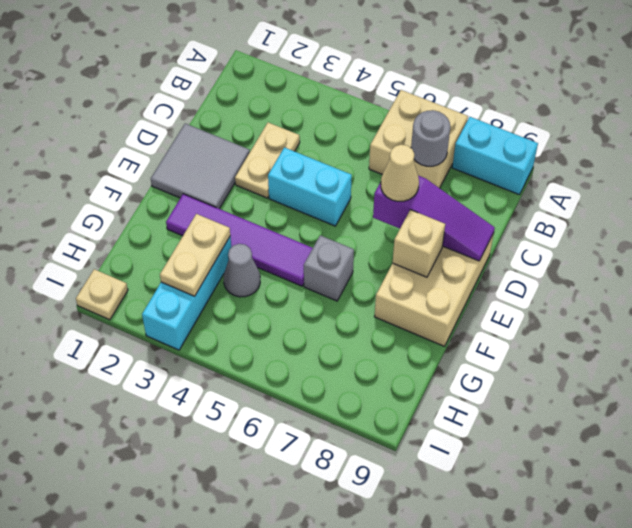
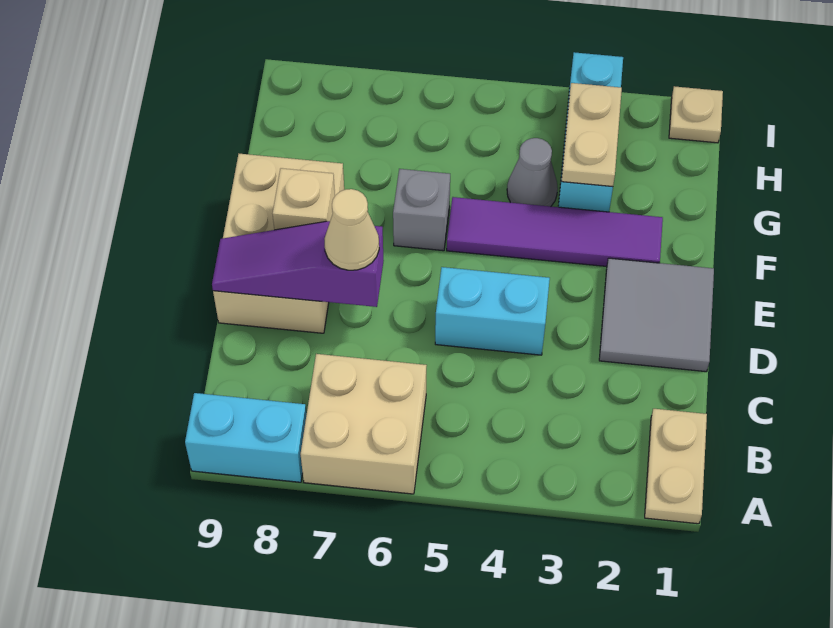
grey 1x1 round brick [411,110,450,166] -> none
tan 1x2 plate [235,122,300,198] -> tan 1x2 plate moved to [645,409,707,524]

